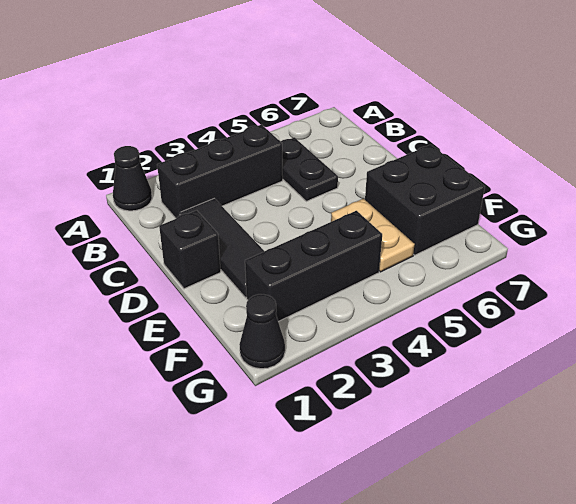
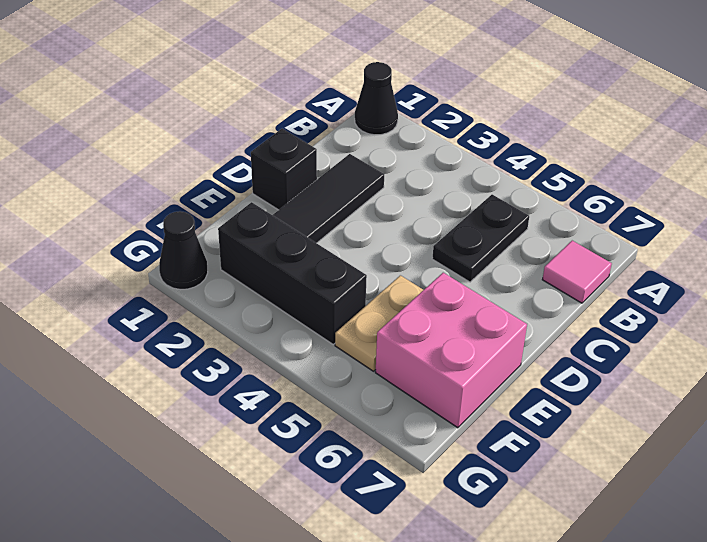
black 1x3 brick [157,125,283,218] -> none
none -> pink 1x1 tile [542,241,612,303]
black 2x2 brick [365,145,485,255] -> pink 2x2 brick [375,273,527,428]

